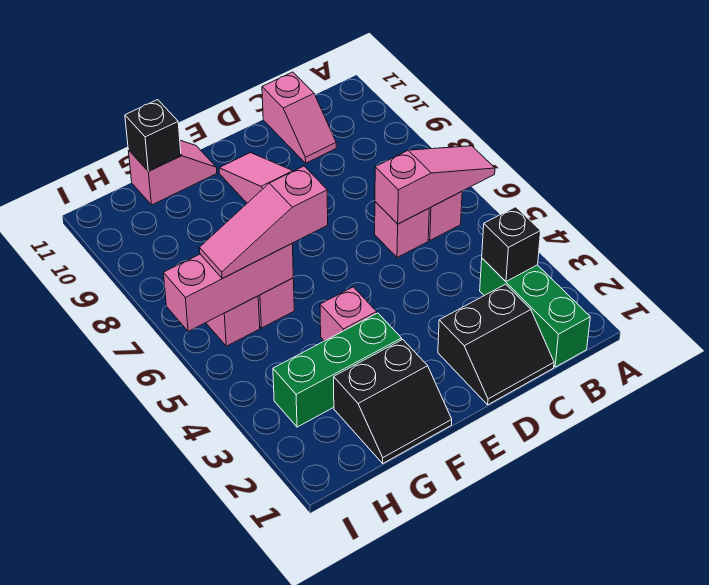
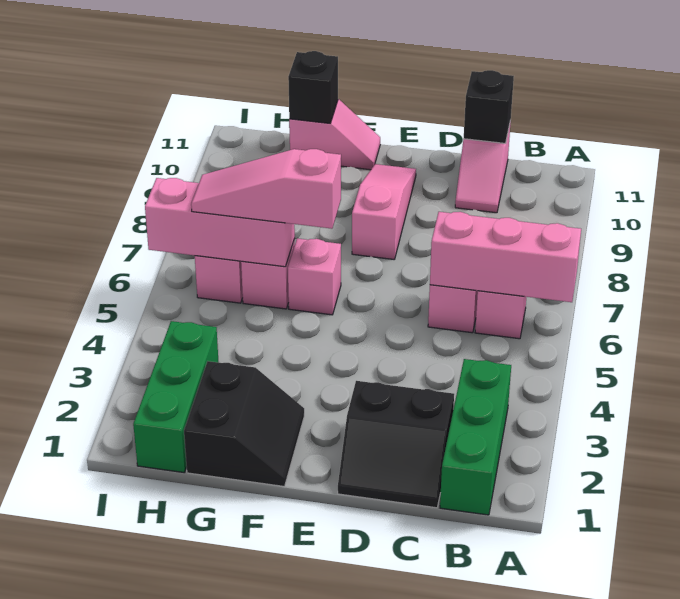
pink 1x3 slope [375,146,495,224] -> pink 1x3 brick [430,212,581,302]
black 1x1 brick [482,207,541,281] -> black 1x1 brick moved to [464,70,514,144]
black 2x2 slope [334,340,452,463] -> black 2x2 slope turned to [184,361,304,486]
green 1x3 brick [273,313,402,427] -> green 1x3 brick turned to [133,321,219,472]
pink 1x1 brick [320,287,377,341] -> pink 1x1 brick moved to [288,238,341,315]

